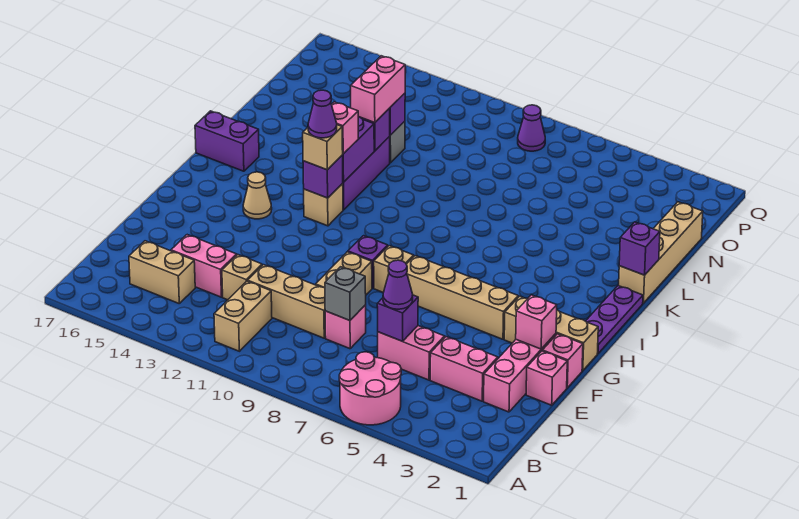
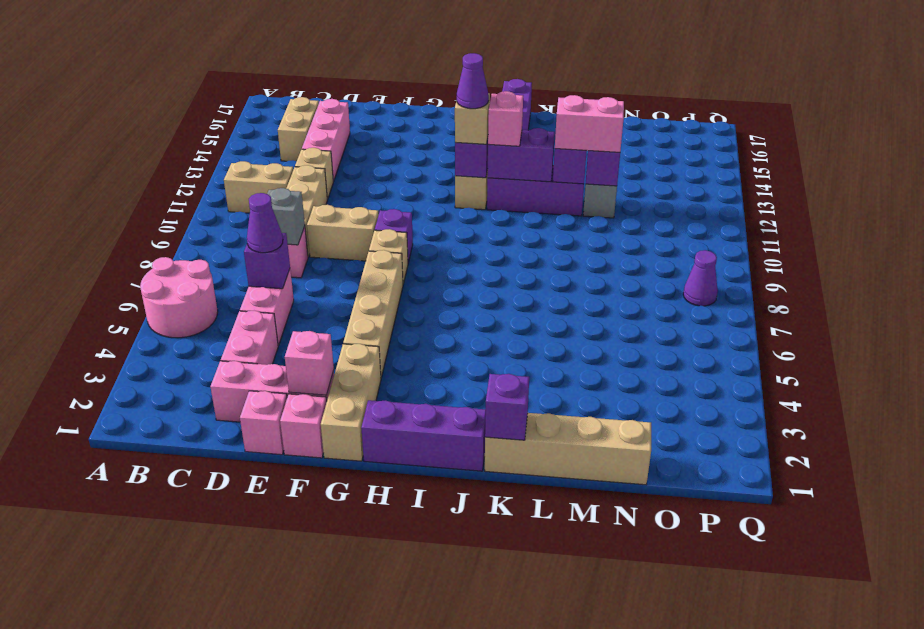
pink 1x2 brick [171,235,237,297] -> pink 1x3 brick [302,99,350,181]
purple 1x3 plate [586,286,643,354] -> purple 1x3 brick [361,400,486,471]
tan 1x1 cone [243,172,272,219] -> none

